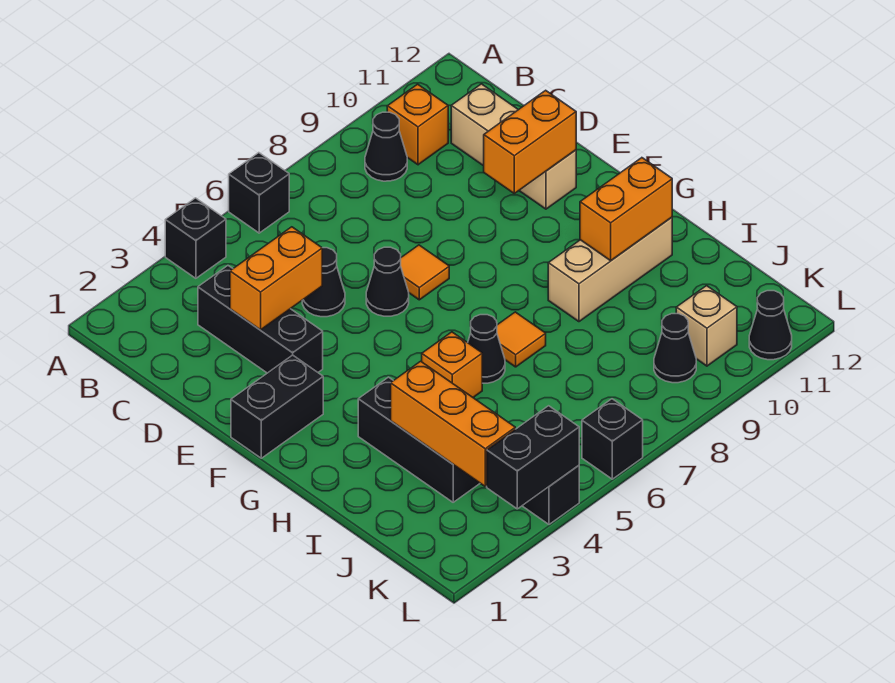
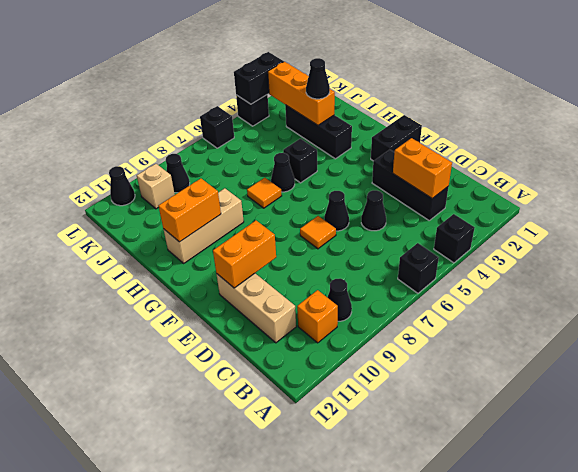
orange 1x2 brick [230,227,322,330] -> orange 1x2 brick turned to [393,138,452,198]
orange 1x1 brick [422,332,482,397] -> black 1x1 brick [283,139,317,183]
none -> black 1x1 cone [306,58,330,99]

